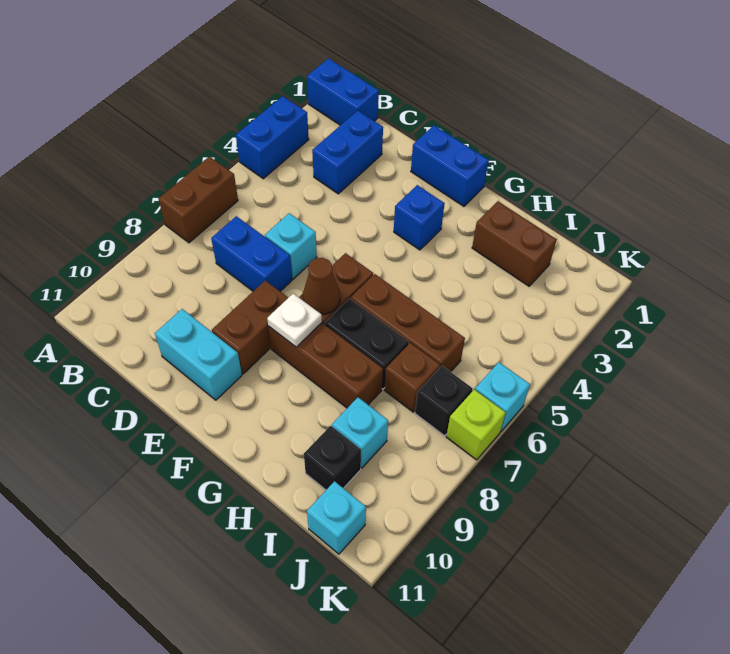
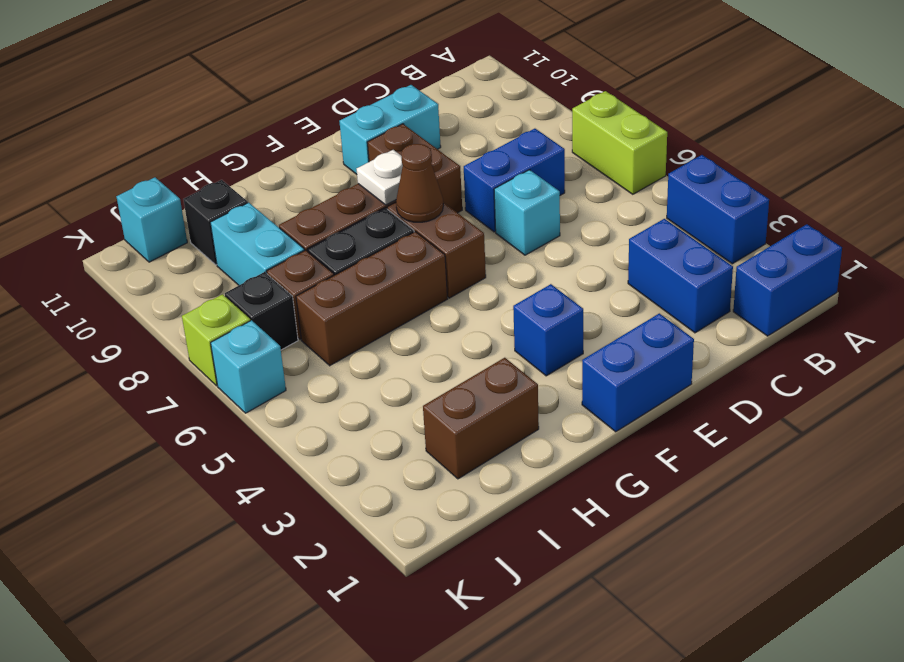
brown 1x2 brick [158,157,238,243] -> lime 1x2 brick [572,91,667,194]
cyan 1x1 brick [332,397,388,468] -> cyan 1x2 brick [210,203,304,285]

